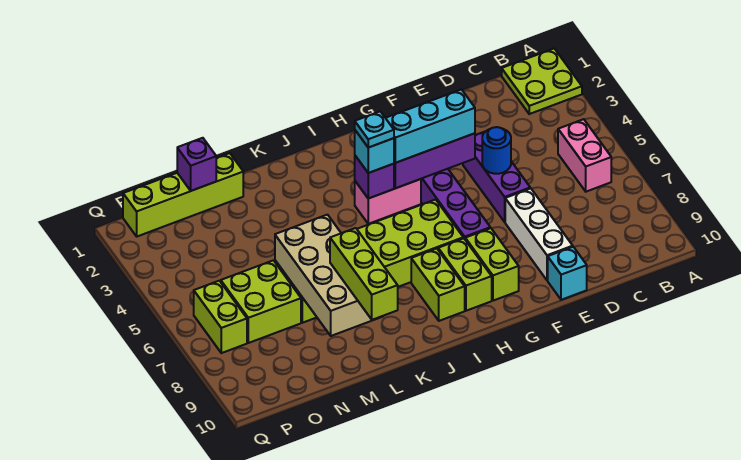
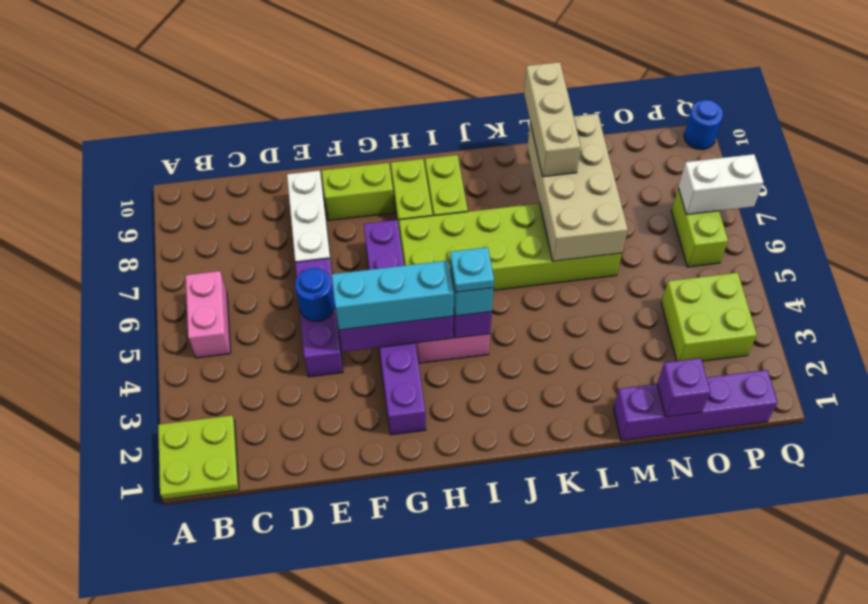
cyan 1x1 brick [548,247,587,300] -> none
lime 1x2 brick [465,228,519,301] -> lime 1x2 brick turned to [322,163,394,221]
lime 1x3 brick [330,228,398,320] -> tan 1x3 brick [524,62,581,177]
lime 1x4 brick [123,153,243,236] -> purple 1x4 brick [614,370,778,441]
lime 2x2 brick [220,260,301,343] -> lime 2x2 brick moved to [661,273,757,361]
none -> white 1x2 brick [678,154,763,215]
none -> blue 1x1 round brick [684,100,723,150]

